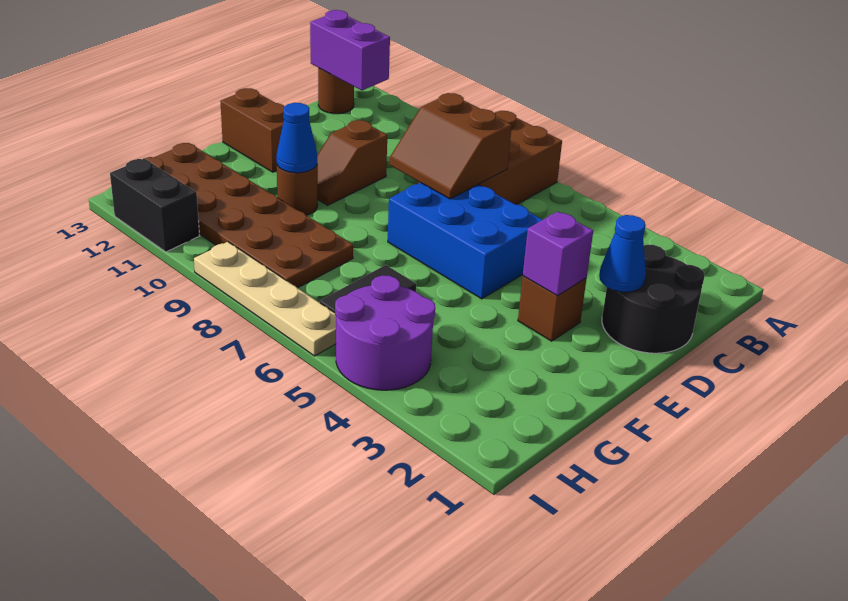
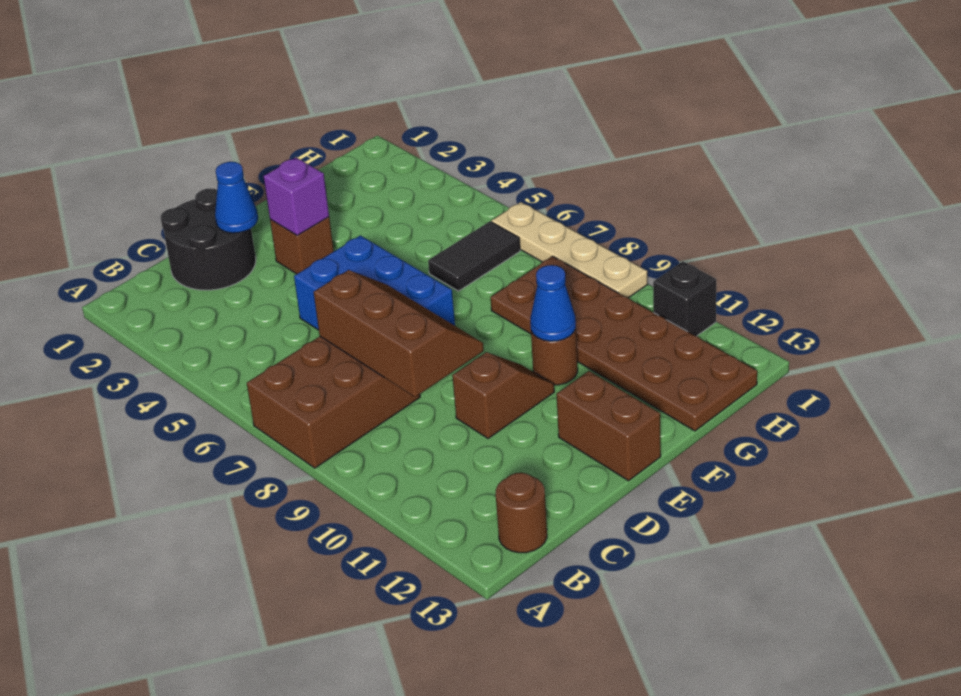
purple 1x2 brick [310,10,390,90] -> none
brown 2x2 slope [390,93,512,199] -> brown 2x3 slope [314,270,484,397]
purple 2x2 round brick [335,275,435,390] -> none
black 1x2 brick [110,159,200,252] -> black 1x1 brick [653,261,716,336]

